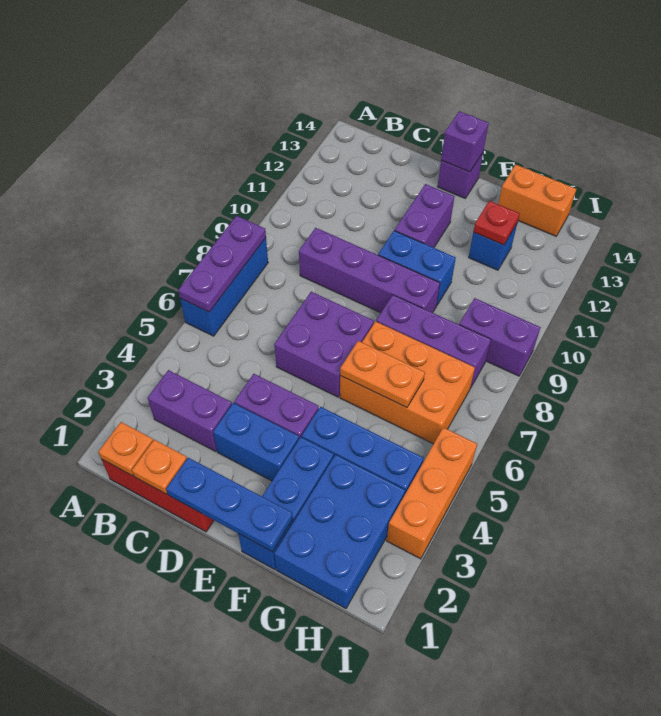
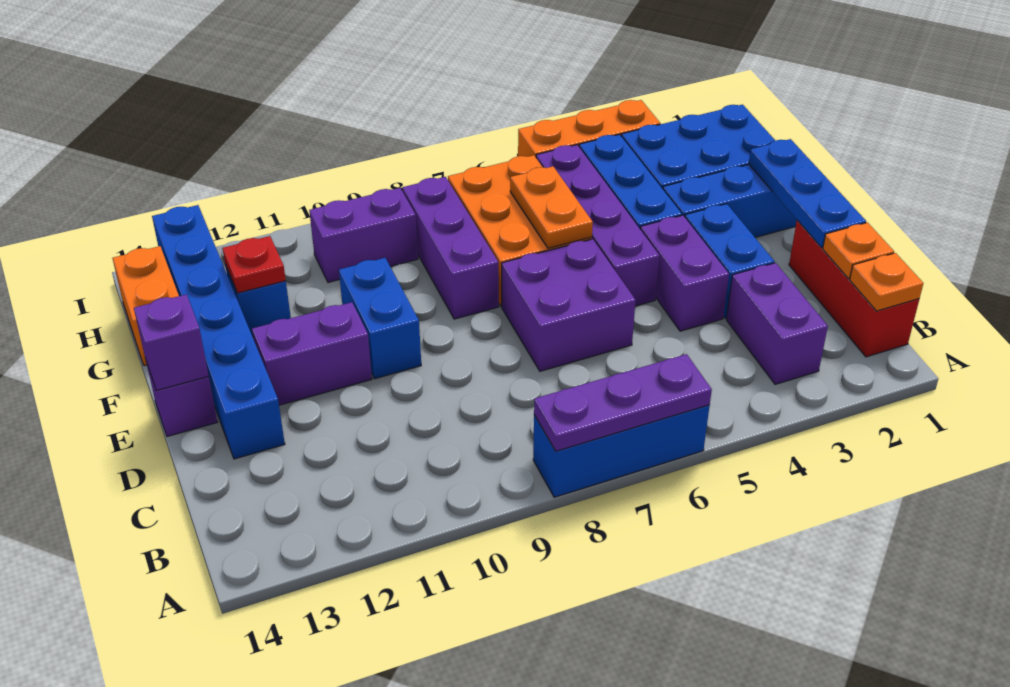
purple 1x4 brick [299,228,440,313] -> purple 1x4 brick moved to [536,145,660,306]
none -> blue 1x6 brick [152,205,285,459]
purple 1x2 brick [459,298,541,376] -> purple 1x2 brick turned to [309,188,418,282]

